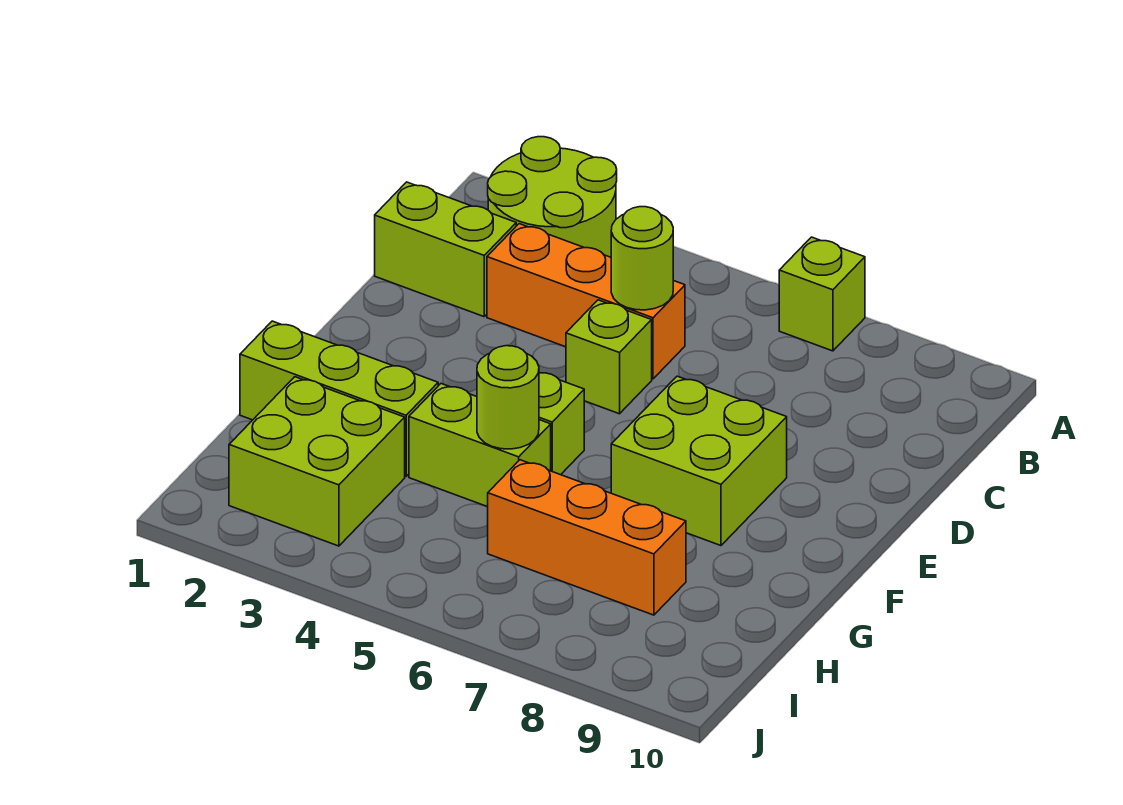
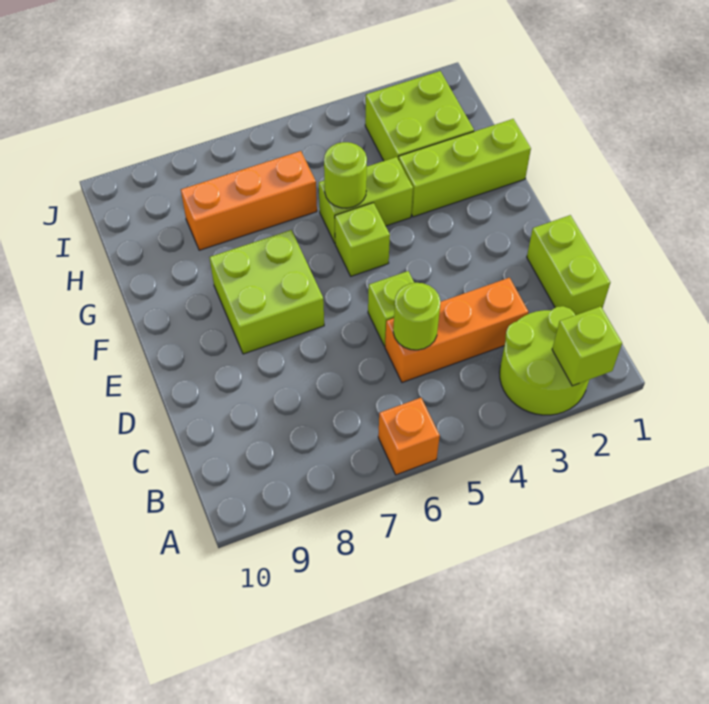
none -> orange 1x1 brick [378,398,440,475]
lime 1x1 brick [779,237,865,351] -> lime 1x1 brick moved to [552,306,622,386]
lime 1x2 brick [375,182,516,317] -> lime 1x2 brick turned to [527,215,610,315]

